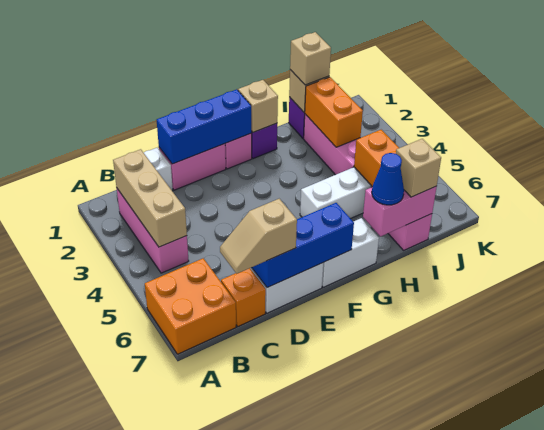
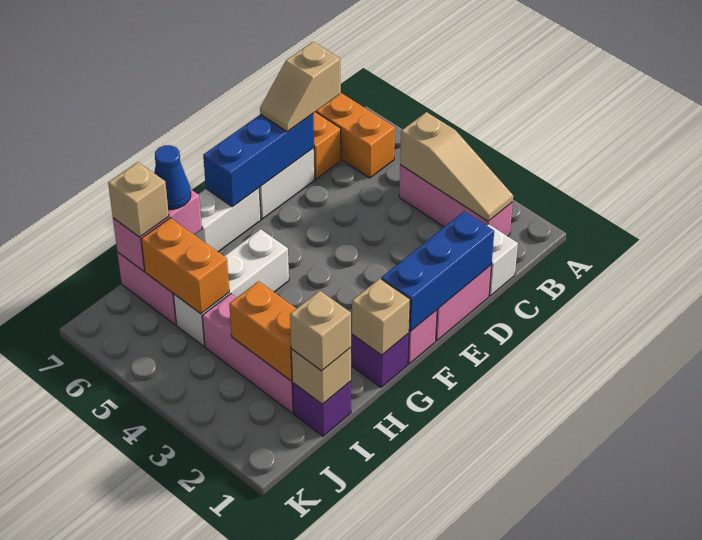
orange 2x2 brick [145,258,236,354] -> orange 1x2 brick [316,93,395,178]
tan 1x3 brick [113,149,187,247] -> tan 1x3 slope [400,112,513,221]
tan 1x2 slope [220,199,297,274] -> tan 1x2 slope turned to [260,42,341,132]

